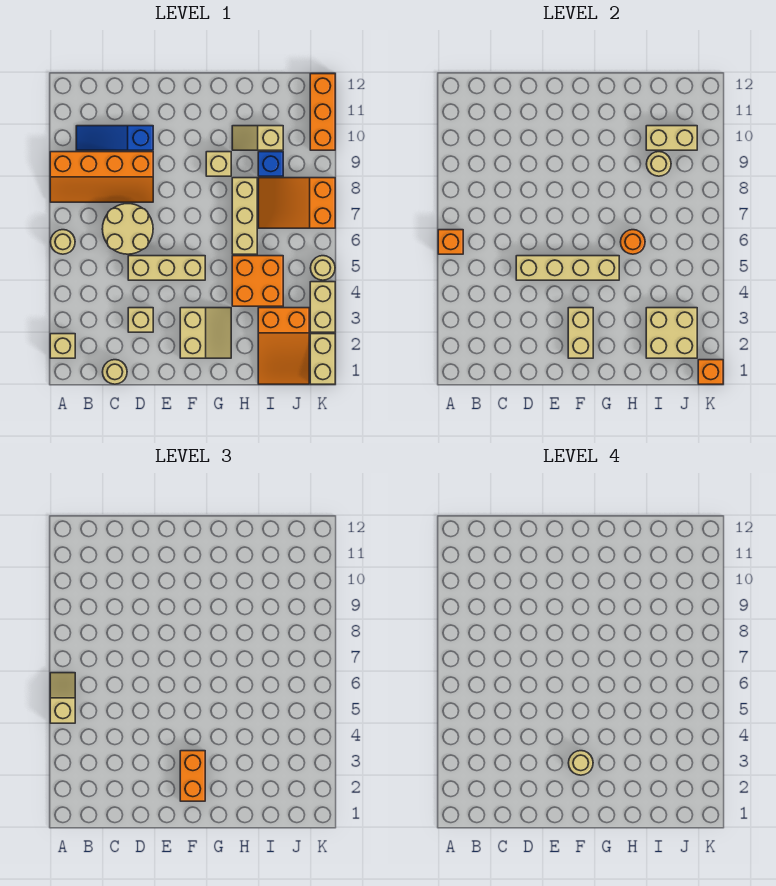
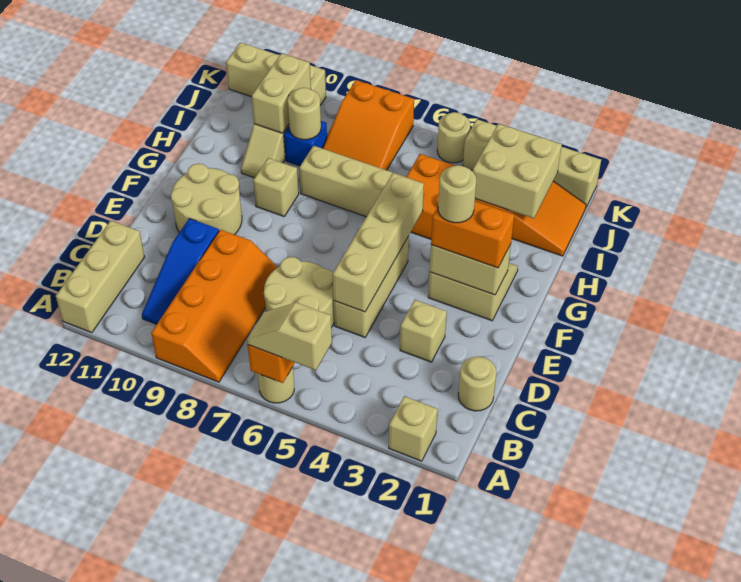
none -> tan 1x3 brick [56,221,144,333]
none -> tan 2x2 round brick [171,164,242,235]
orange 1x1 round brick [621,230,645,254] -> none
orange 1x1 brick [698,360,723,384] -> none
orange 1x3 brick [310,74,335,150] -> tan 1x3 brick [226,43,326,106]

